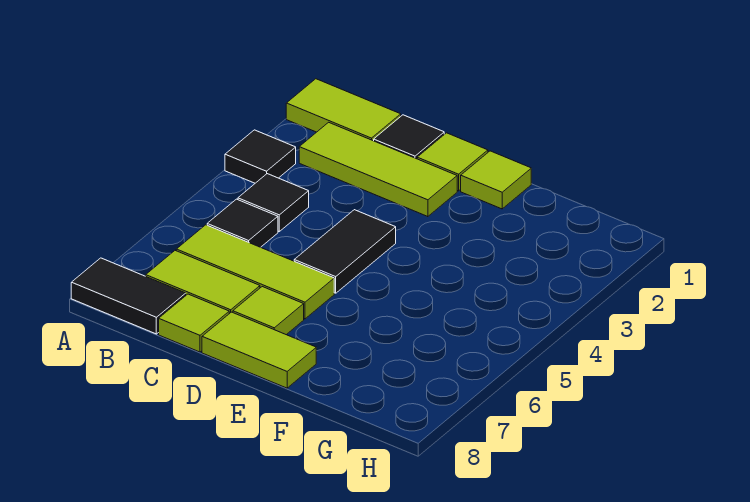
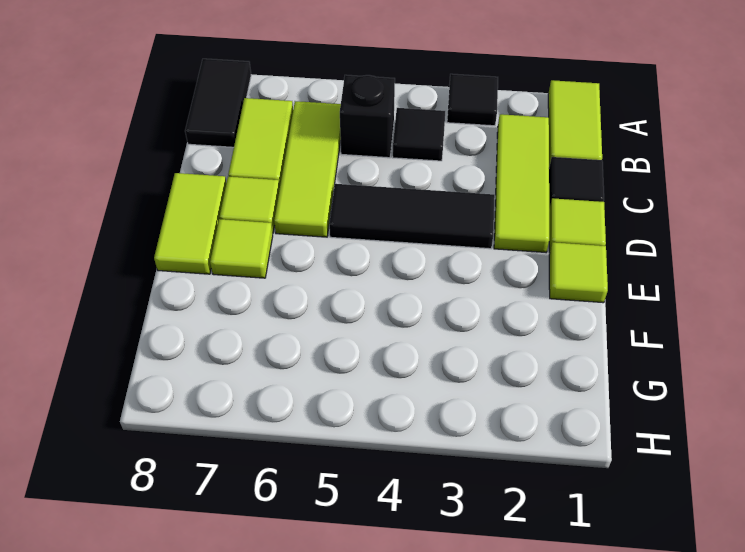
black 1x1 tile [207,199,278,247] -> black 1x1 brick [340,75,395,158]
lime 1x1 tile [159,294,229,352] -> lime 1x1 tile moved to [210,219,273,278]
black 1x2 tile [294,210,396,293] -> black 1x3 tile [329,184,495,249]

